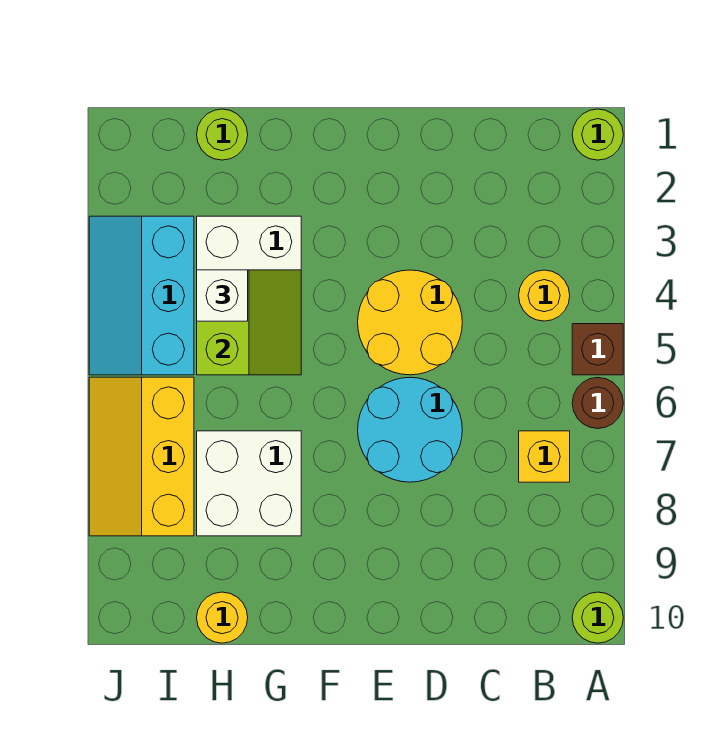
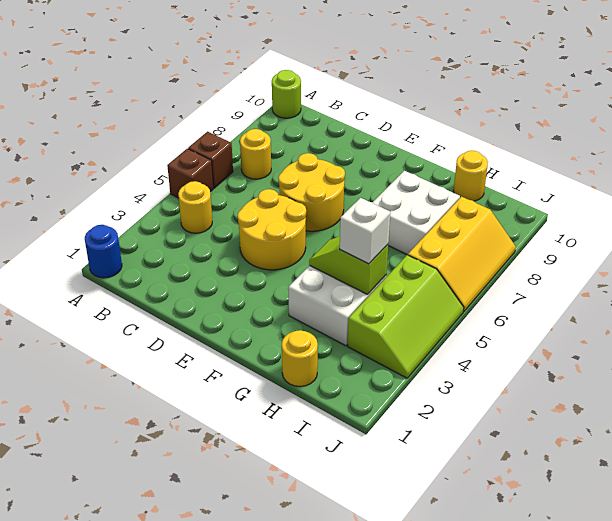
lime 1x1 round brick [572,109,623,160] -> blue 1x1 round brick [85,225,122,278]
brown 1x1 round brick [572,378,623,429] -> brown 1x1 brick [188,132,233,188]
yellow 1x1 brick [519,431,570,482] -> yellow 1x1 round brick [240,129,271,179]
cyan 2x2 round brick [358,378,462,482] -> yellow 2x2 round brick [278,153,345,231]
lime 2x2 slope [197,270,301,375] -> lime 1x2 slope [309,236,388,295]
lime 1x1 round brick [197,109,248,160] -> yellow 1x1 round brick [282,330,318,387]
cyan 2x3 slope [89,216,194,375] -> lime 2x3 slope [348,255,464,378]

